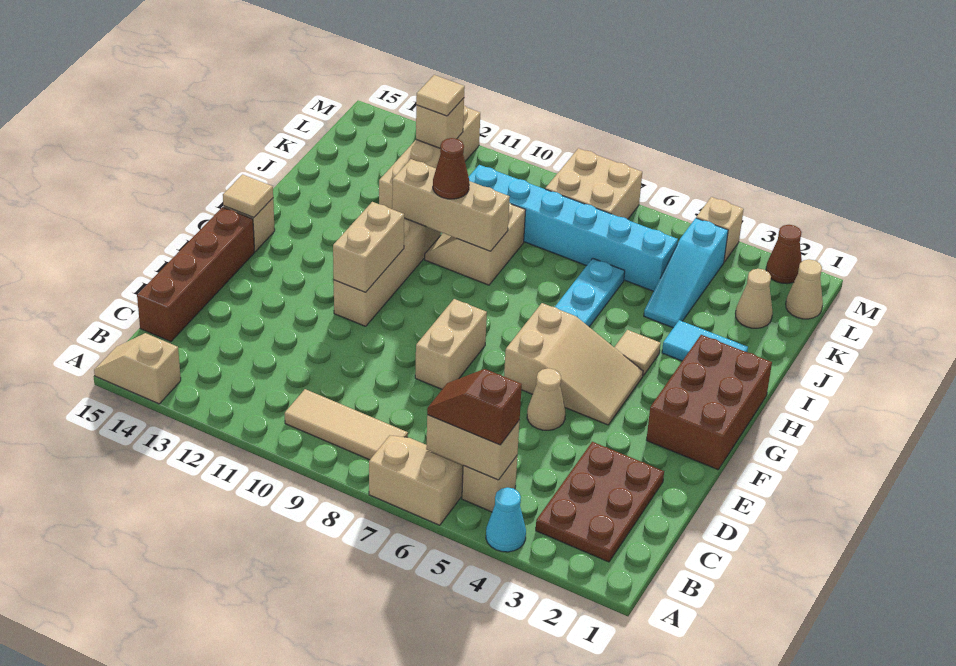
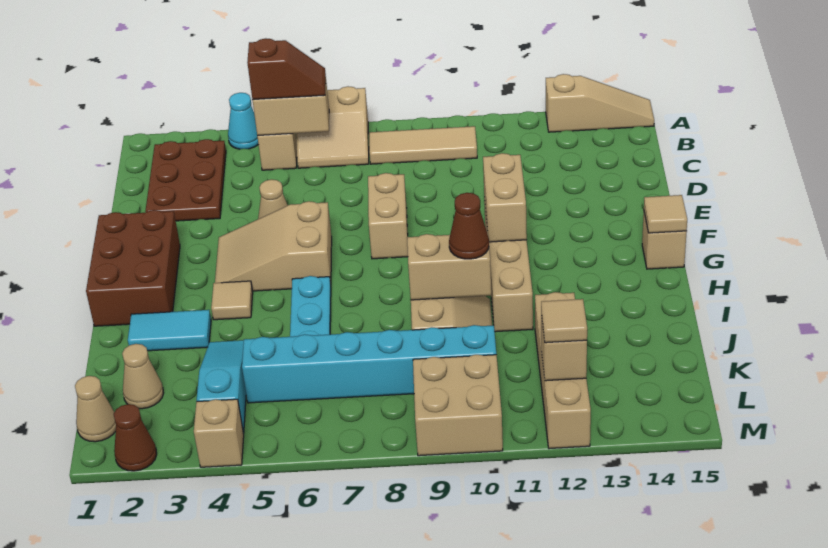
tan 1x2 slope [94,333,181,404] -> tan 1x3 slope [546,74,654,132]
brown 1x4 brick [137,207,255,341] -> none
tan 1x3 brick [392,159,510,251] -> tan 1x2 brick [407,233,491,300]
tan 2x2 brick [545,148,642,219] -> tan 2x2 brick moved to [413,355,503,456]

